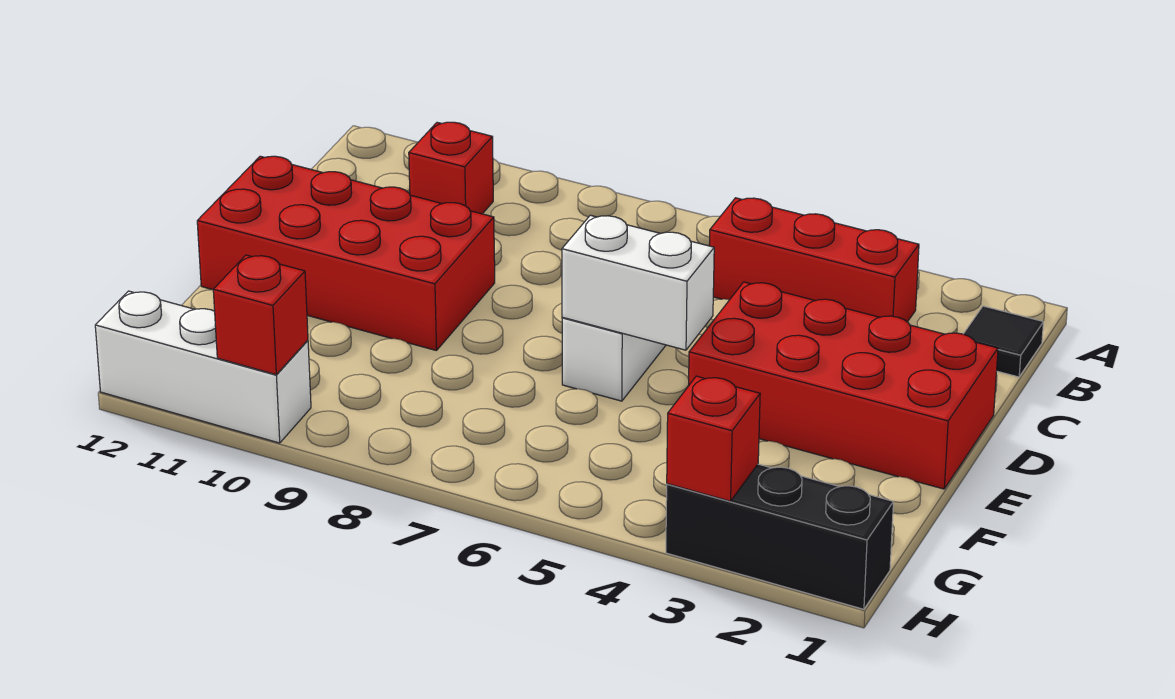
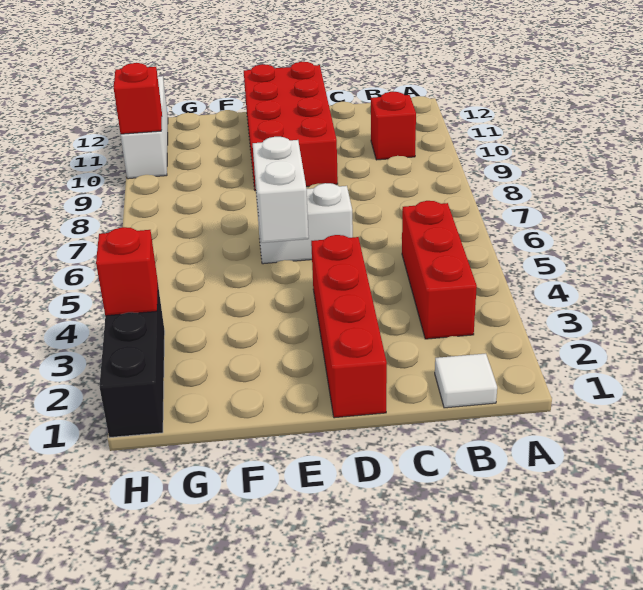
black 1x1 tile [964,306,1043,377] -> white 1x1 tile [435,354,497,408]
red 2x4 brick [689,282,998,489] -> red 1x4 brick [311,235,387,418]

